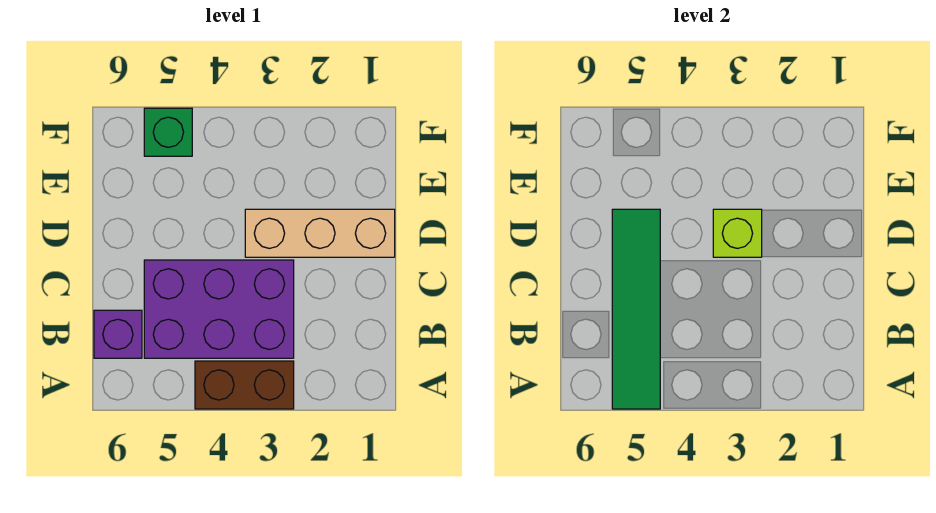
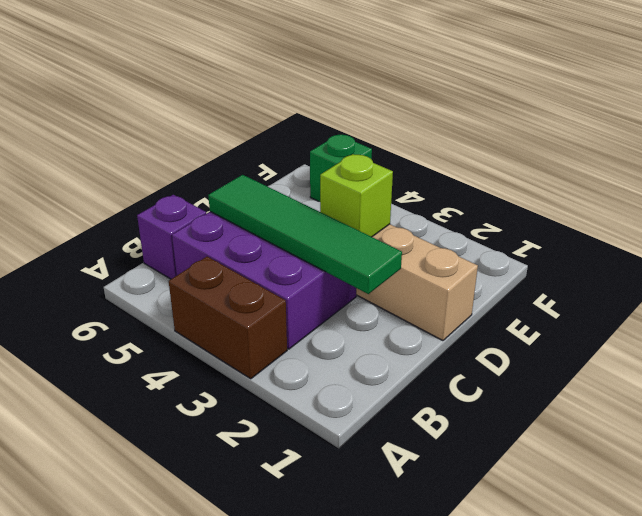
green 1x4 tile [612,209,660,409] -> green 1x4 tile turned to [208,175,402,294]

